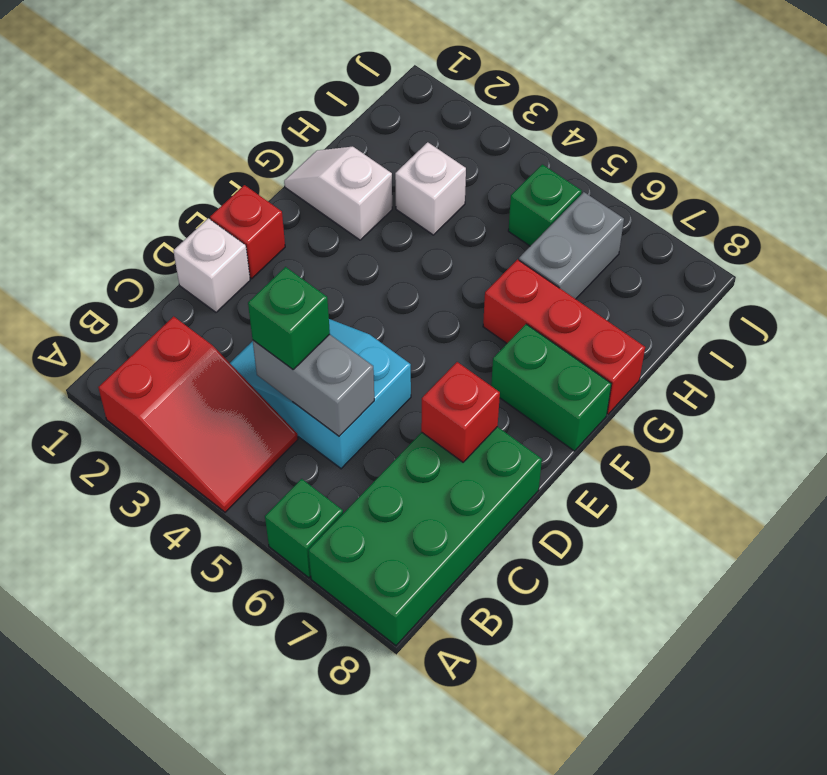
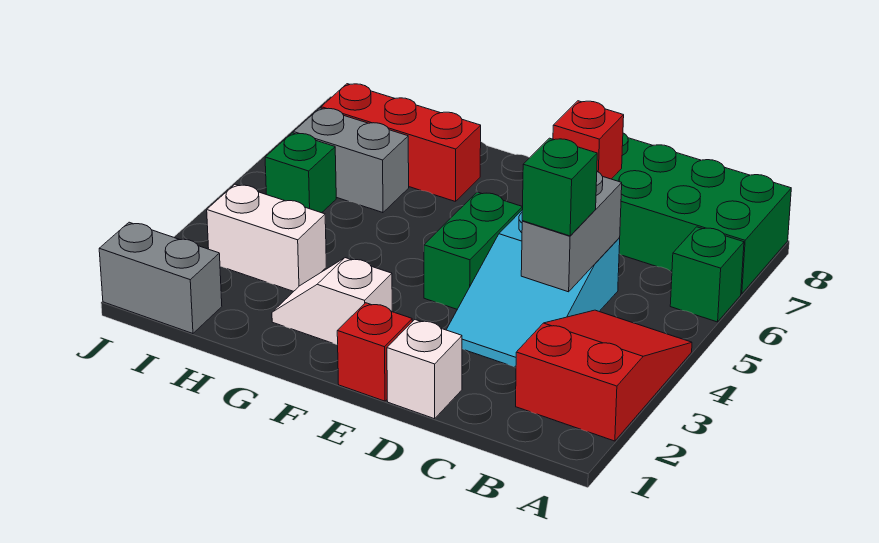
green 1x2 brick [491,324,612,451] -> green 1x2 brick moved to [424,192,523,309]
white 1x2 slope [284,147,392,240] -> white 1x2 slope turned to [272,258,392,345]
red 1x3 brick [483,260,645,414] -> red 1x3 brick turned to [321,84,481,202]
white 1x1 brick [395,142,466,235] -> white 1x2 brick [207,184,326,291]
none -> grey 1x2 brick [99,222,222,334]

